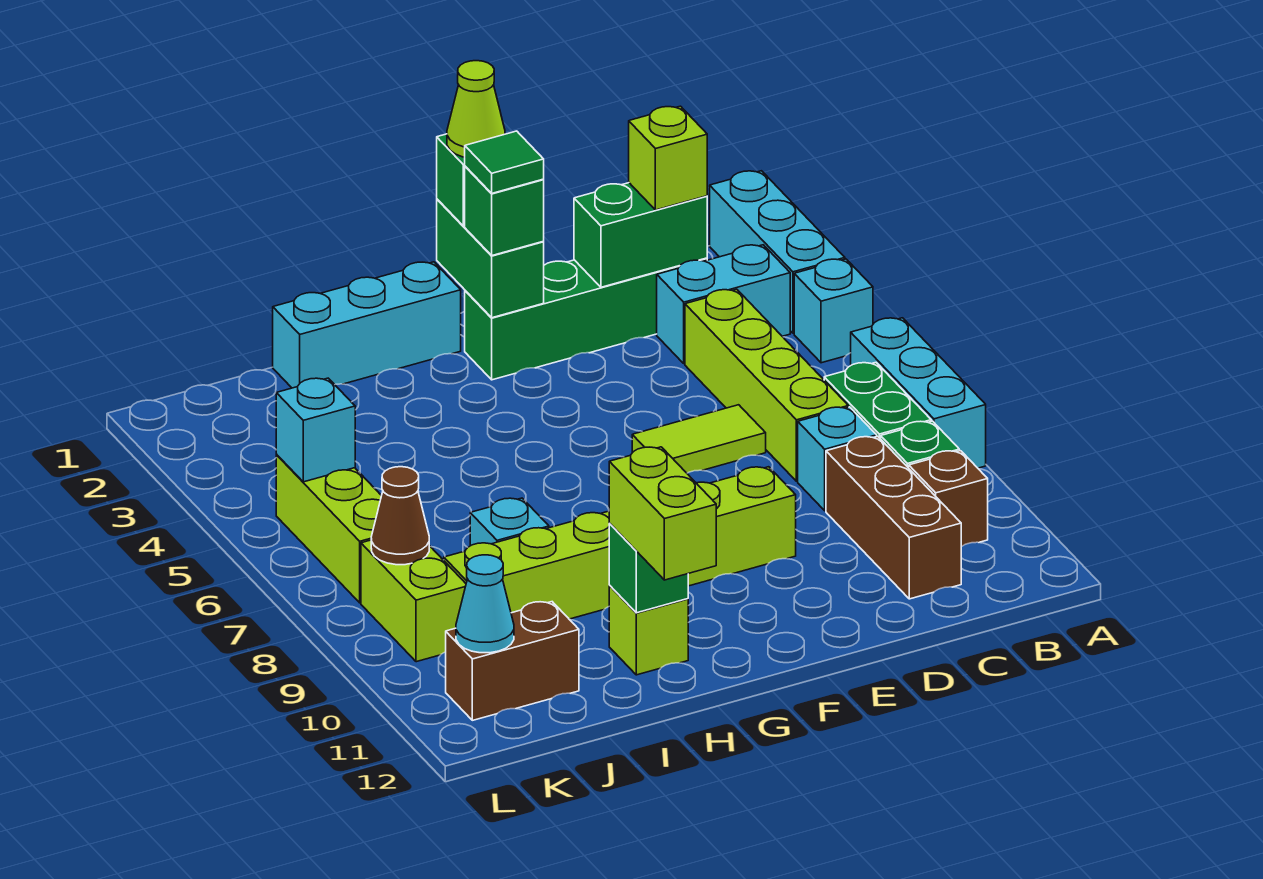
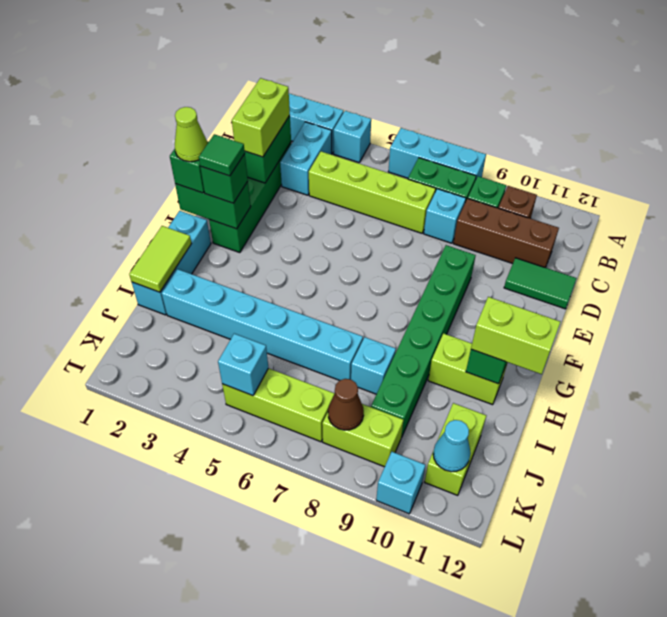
lime 1x1 brick [629,106,707,210] -> lime 1x2 brick [232,78,290,157]
lime 1x2 tile [632,405,766,473] -> lime 1x2 tile moved to [129,226,192,292]
none -> green 1x2 tile [504,258,577,309]
lime 1x6 brick [444,467,796,619] -> green 1x6 brick [371,245,476,438]
lime 1x1 brick [609,586,688,675] -> lime 1x2 brick [428,333,508,405]
none -> cyan 1x6 brick [162,269,363,380]
brown 1x2 brick [446,602,579,720] -> lime 1x2 brick [425,403,486,495]
none -> cyan 1x1 brick [376,452,425,514]

